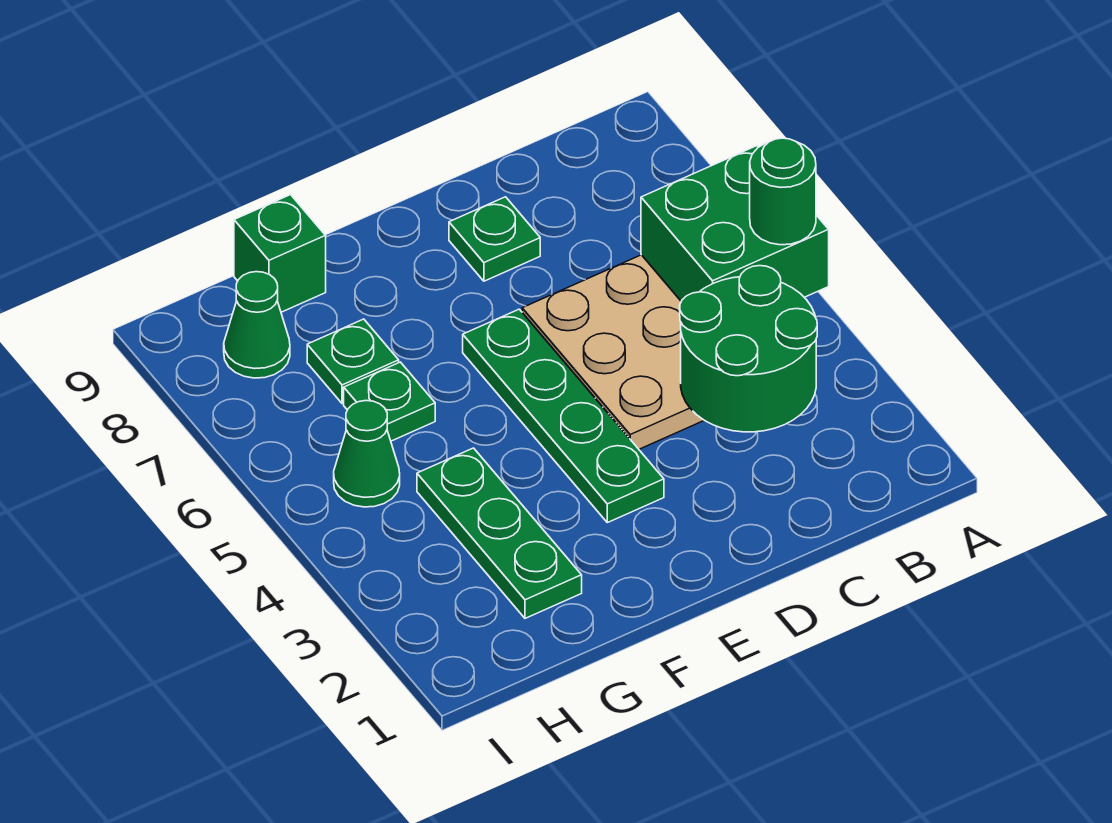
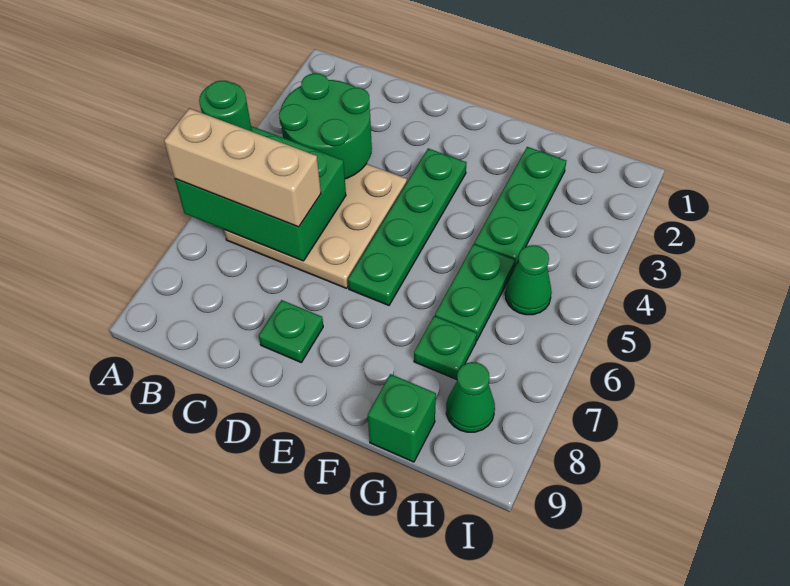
green 2x2 brick [641,146,829,301] -> green 2x3 brick [175,126,346,261]
none -> tan 1x3 brick [164,108,321,227]
green 1x1 plate [344,362,435,441] -> green 1x2 plate [435,244,515,341]

